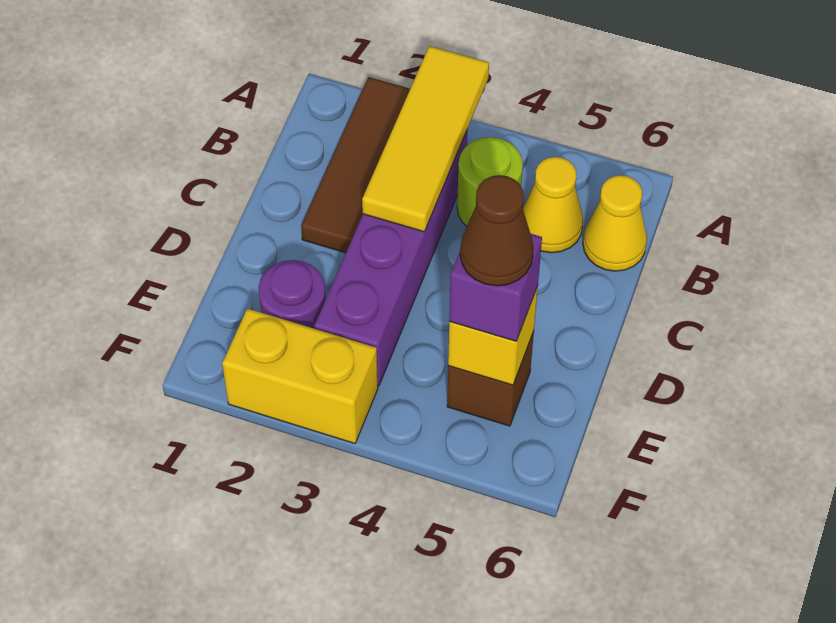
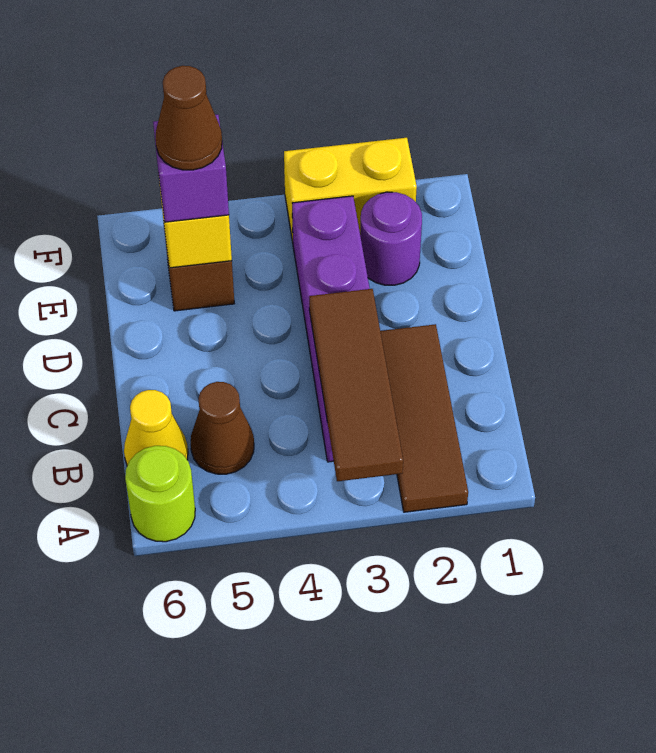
yellow 1x3 tile [362,46,489,232] -> brown 1x3 tile [309,289,403,481]
lime 1x1 round brick [457,137,523,226] -> lime 1x1 round brick moved to [125,446,195,542]
yellow 1x1 cone [523,157,583,253] -> brown 1x1 cone [191,382,254,474]

